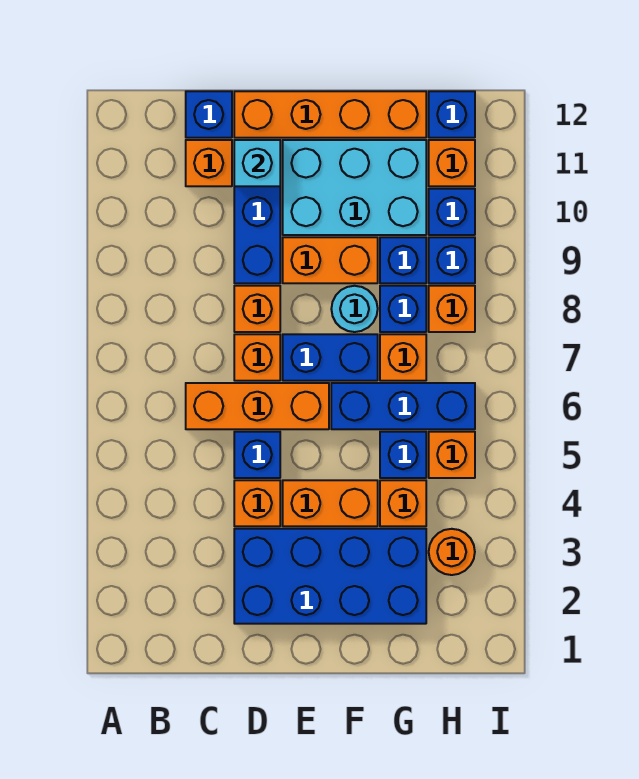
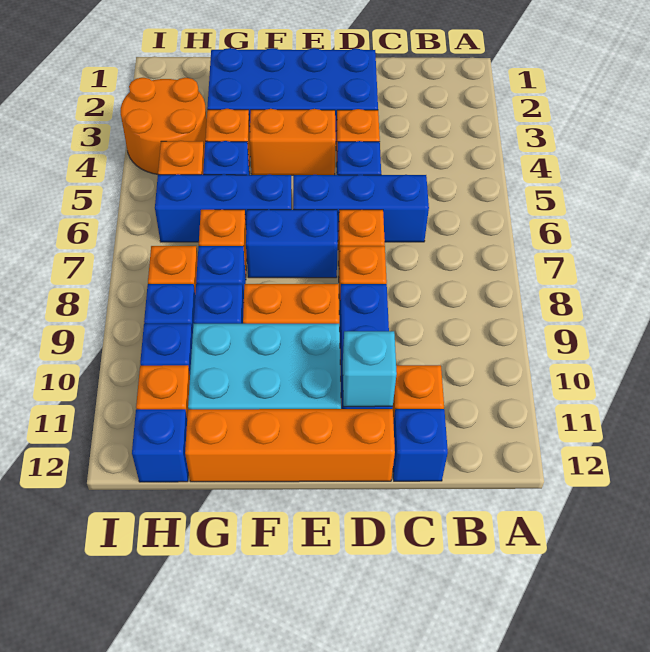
orange 1x3 brick [186,383,329,429] -> blue 1x3 brick [293,175,429,242]
cyan 1x1 round brick [331,286,378,332] -> none
orange 1x1 round brick [429,529,475,575] -> orange 2x2 round brick [121,78,207,174]

